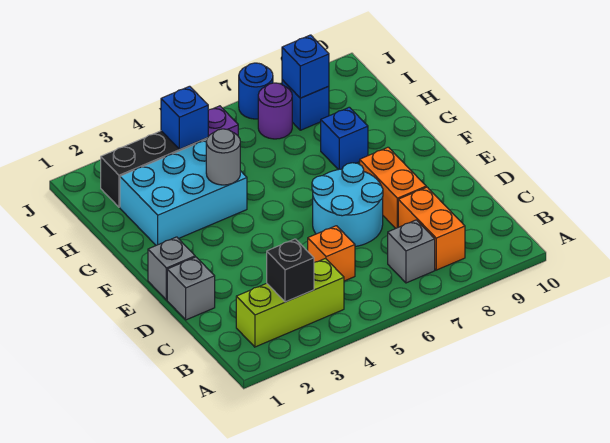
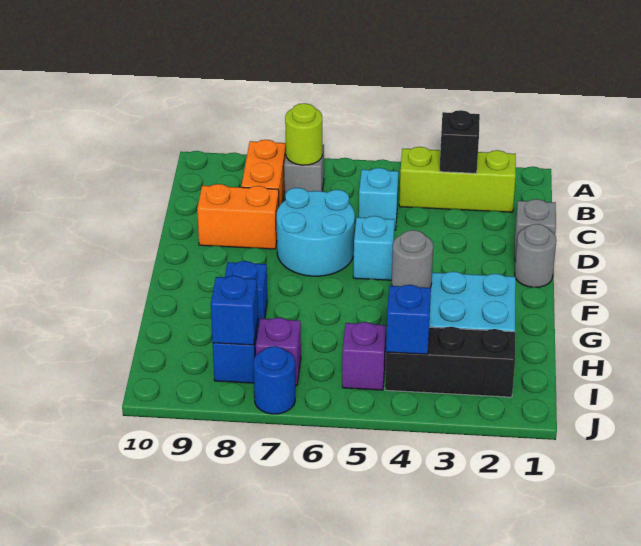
none -> lime 1x1 round brick [285,103,322,165]
orange 1x1 brick [308,226,355,281] -> cyan 1x1 brick [359,168,398,230]
orange 1x2 brick [360,147,426,228] -> orange 1x2 brick turned to [197,184,279,249]
grey 1x1 brick [148,237,195,300] -> grey 1x1 round brick [515,224,556,287]
none -> cyan 1x1 brick [353,216,395,280]
purple 1x1 round brick [258,83,292,139] -> purple 1x1 brick [256,318,301,386]

